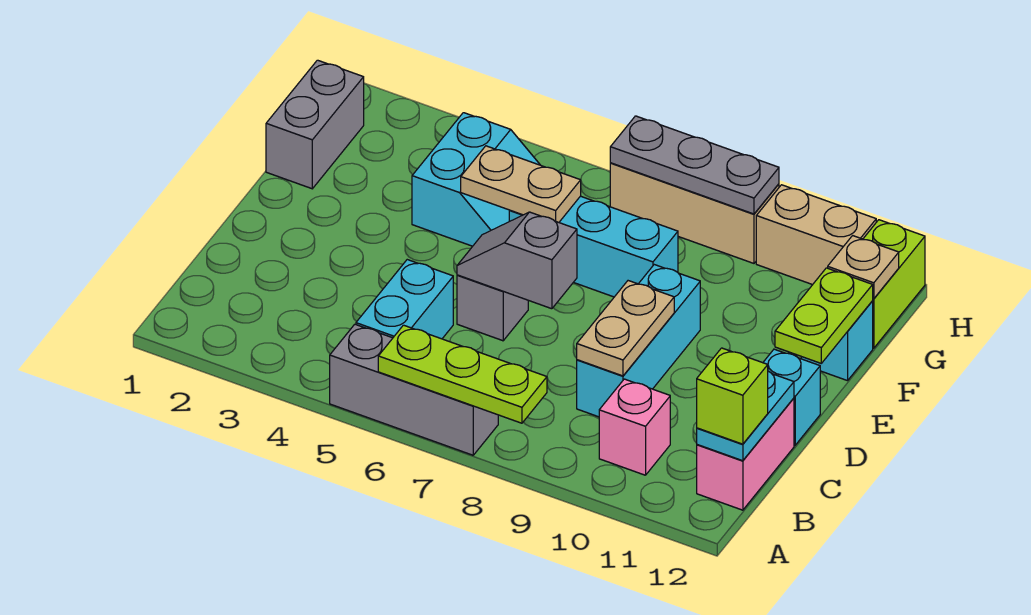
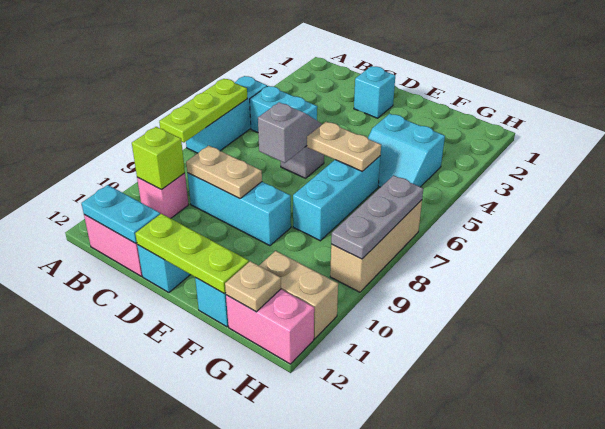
grey 1x3 brick [330,324,498,455] -> cyan 1x3 brick [186,76,267,153]
lime 1x1 brick [697,348,768,444] -> lime 1x1 brick moved to [132,127,185,189]
none -> cyan 1x1 brick [354,66,395,118]
lime 1x2 plate [775,268,873,363] -> lime 1x3 plate [135,214,249,294]
grey 1x2 brick [266,60,364,189] -> none
tan 1x2 plate [461,146,581,222] -> tan 1x2 plate turned to [307,122,381,171]
lime 1x2 brick [863,220,925,348] -> pink 1x2 brick [226,289,314,364]
tan 1x2 brick [756,185,876,285] -> tan 1x2 brick turned to [259,251,338,339]

